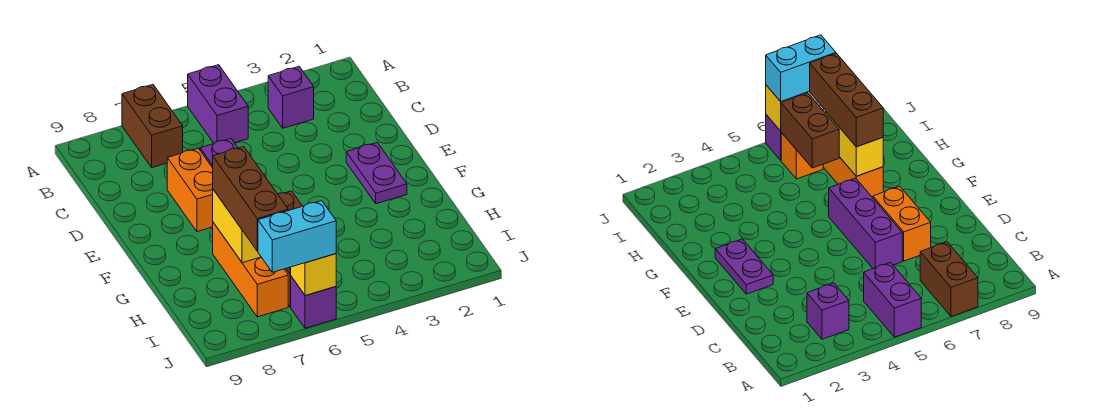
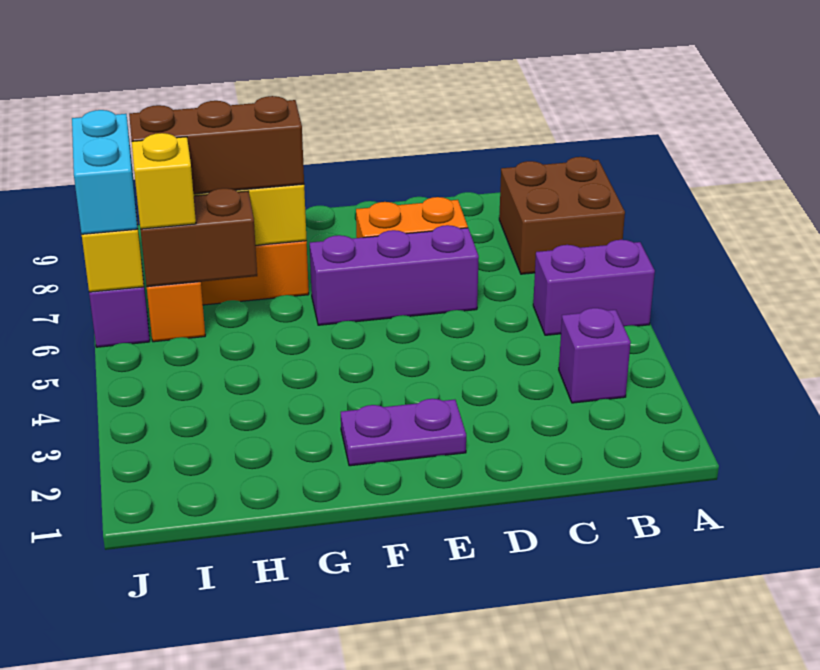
brown 1x2 brick [122,85,183,168] -> brown 2x2 brick [499,157,625,274]
none -> yellow 1x1 brick [132,133,196,229]

